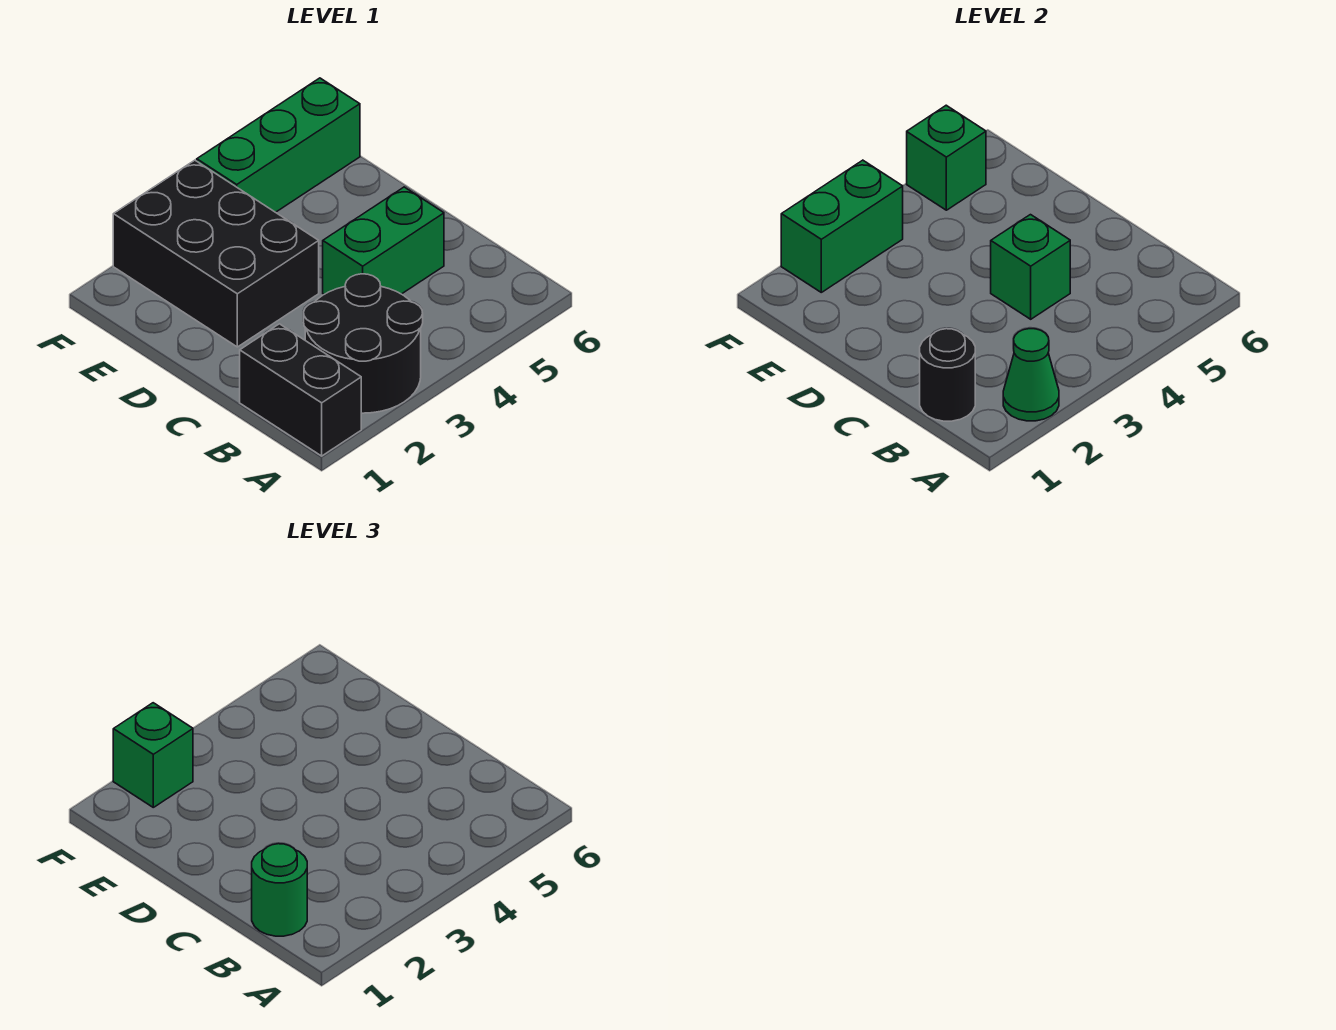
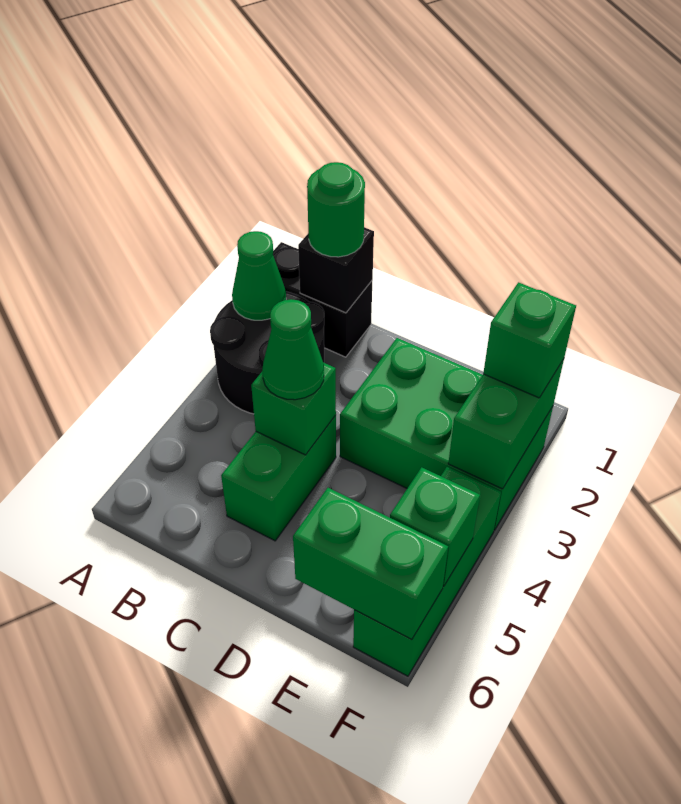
black 1x1 round brick [920,329,975,421] -> black 1x1 brick [298,227,374,313]
none -> green 1x1 cone [262,299,324,400]
black 2x3 brick [113,160,319,347] -> green 2x3 brick [340,338,553,530]
none -> green 1x2 brick [293,488,448,640]

